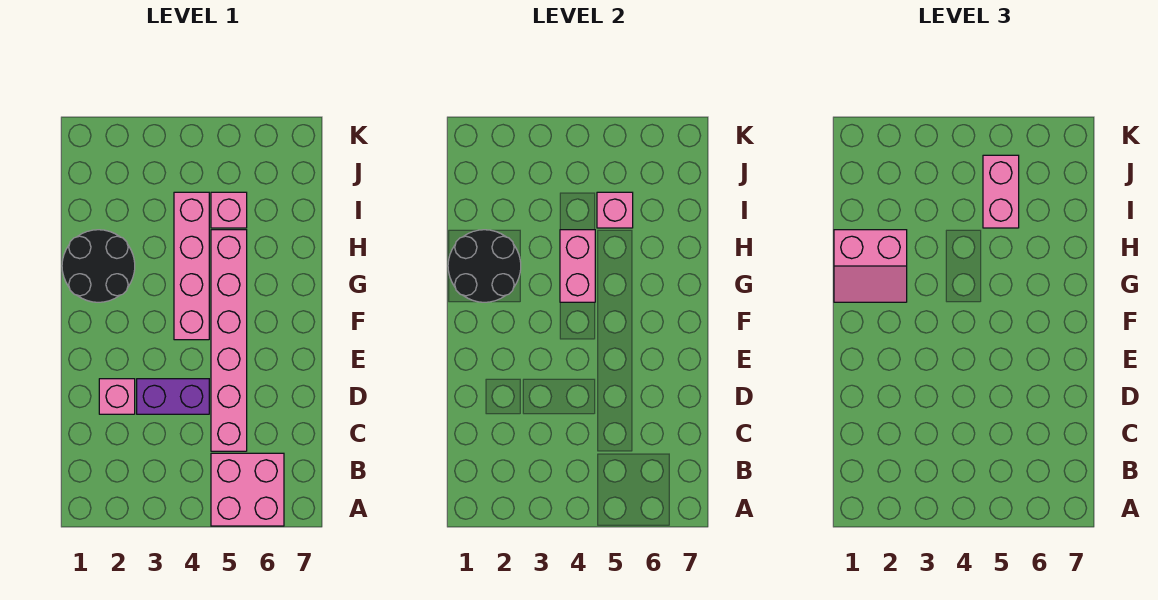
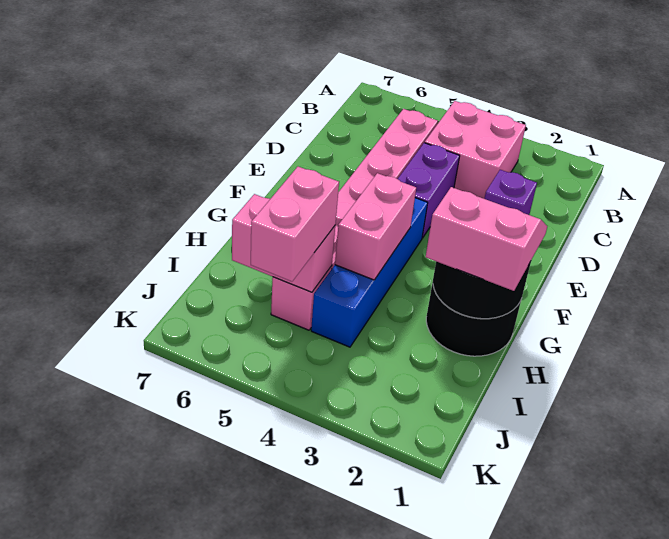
pink 2x2 brick [211,453,284,526] -> pink 2x2 brick moved to [425,101,526,199]
pink 1x1 brick [99,379,135,414] -> purple 1x1 brick [484,170,537,215]
purple 1x2 brick [137,379,209,414] -> purple 1x2 brick turned to [398,143,460,238]
pink 1x4 brick [174,192,209,340] -> blue 1x4 brick [311,198,428,347]
pink 1x1 brick [597,192,633,228] -> pink 1x2 brick [232,194,335,292]

